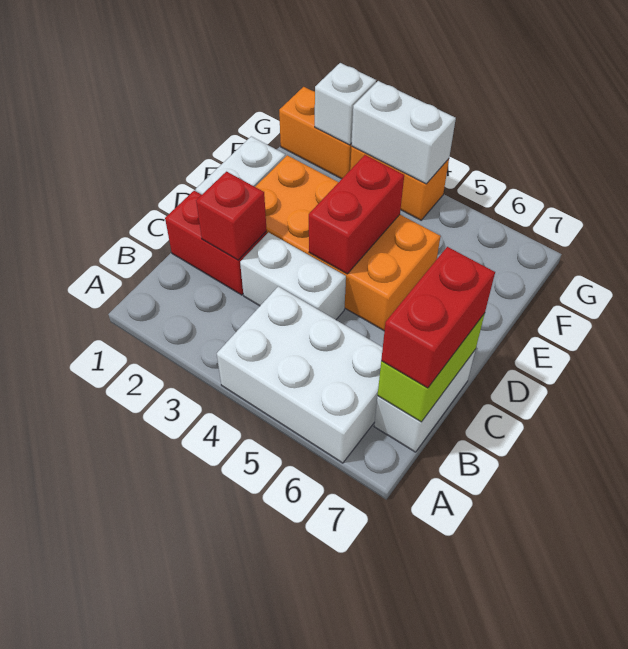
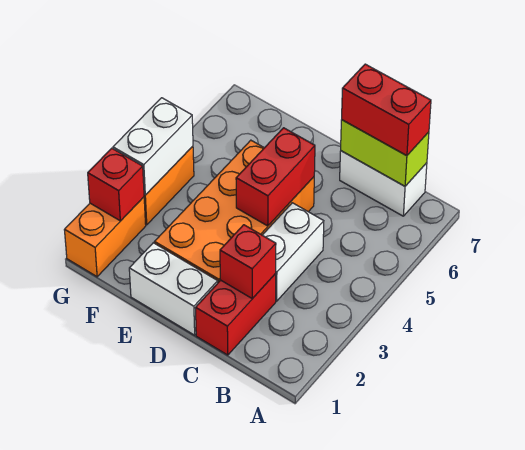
white 2x3 brick [217,286,383,463] -> none
red 1x2 brick [309,155,404,274] -> red 1x2 brick turned to [236,128,315,226]
white 1x1 brick [315,63,376,145] -> red 1x1 brick [88,148,144,221]

